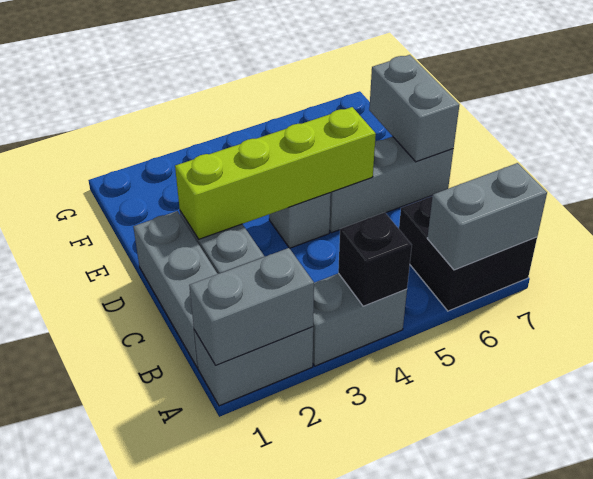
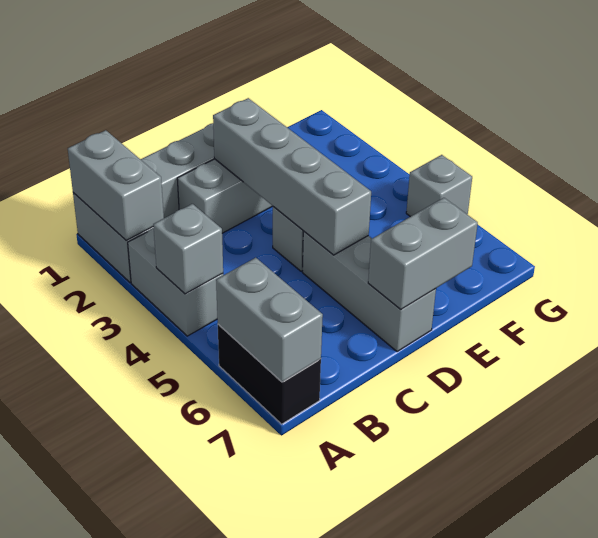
black 1x1 brick [338,212,412,306] -> grey 1x1 brick [153,204,223,294]
black 2x2 brick [399,196,537,311] -> black 1x2 brick [218,324,321,424]
lime 1x4 brick [175,107,376,239] -> grey 1x4 brick [213,98,371,255]
none -> grey 1x1 brick [406,155,472,217]

